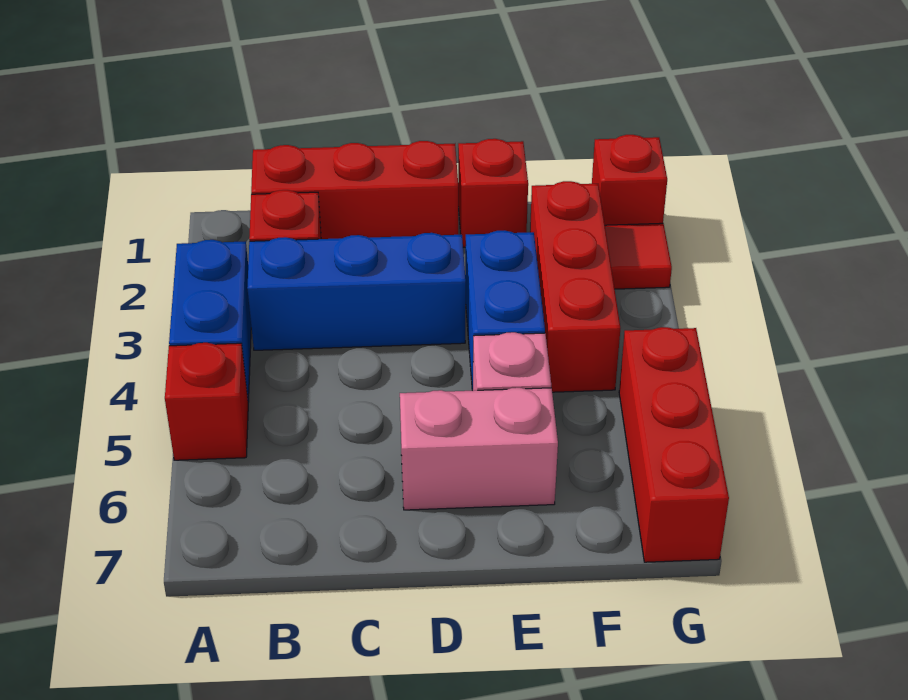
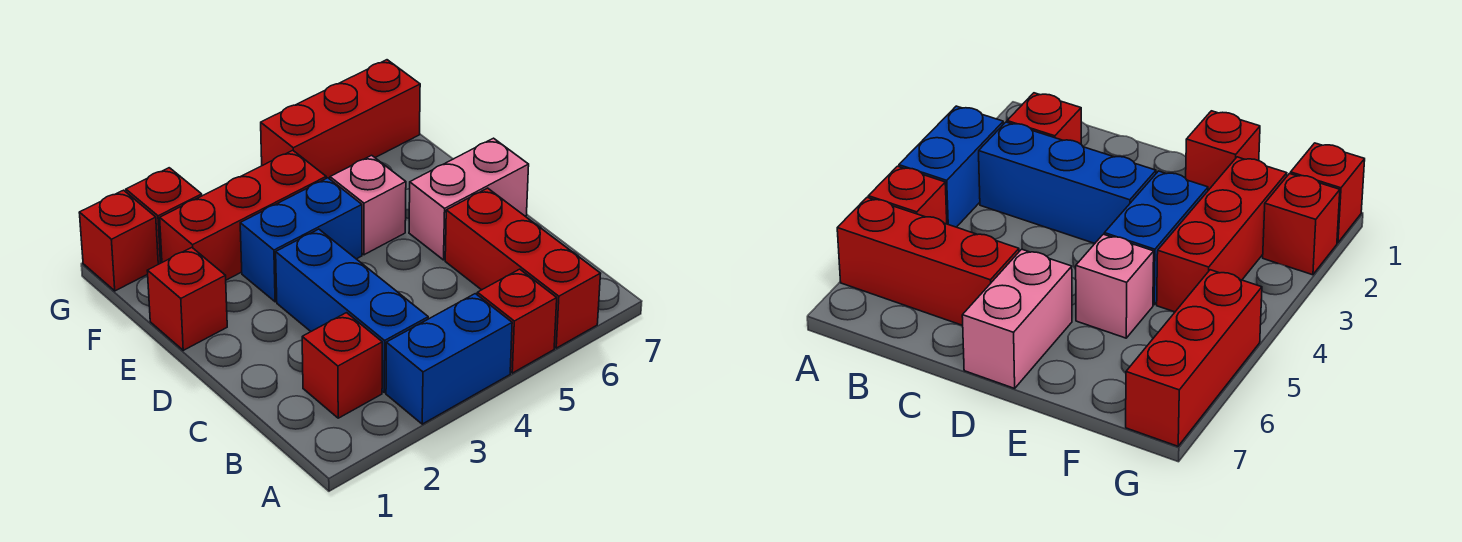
red 1x3 brick [251,141,458,239] -> red 1x3 brick moved to [445,188,601,348]
pink 1x2 brick [400,388,558,510] -> pink 1x2 brick turned to [409,138,529,260]
red 1x1 tile [605,223,672,289] -> red 1x1 brick [126,168,202,264]

